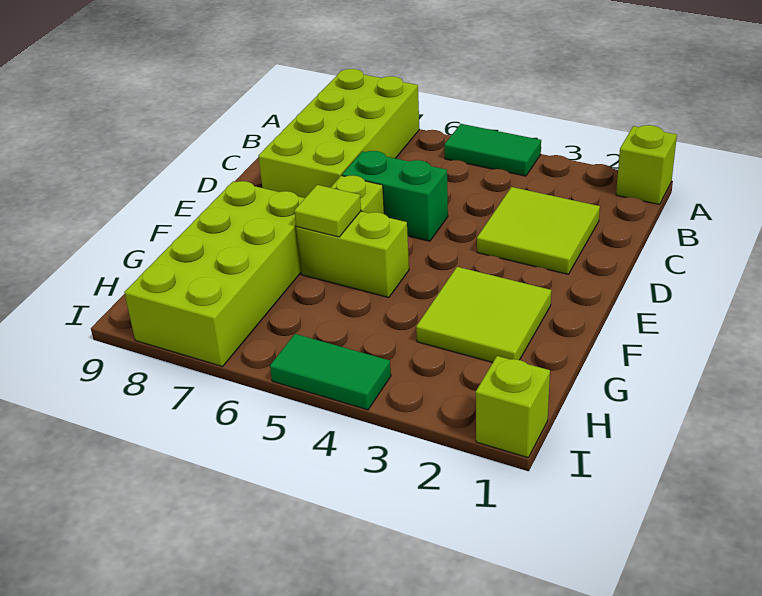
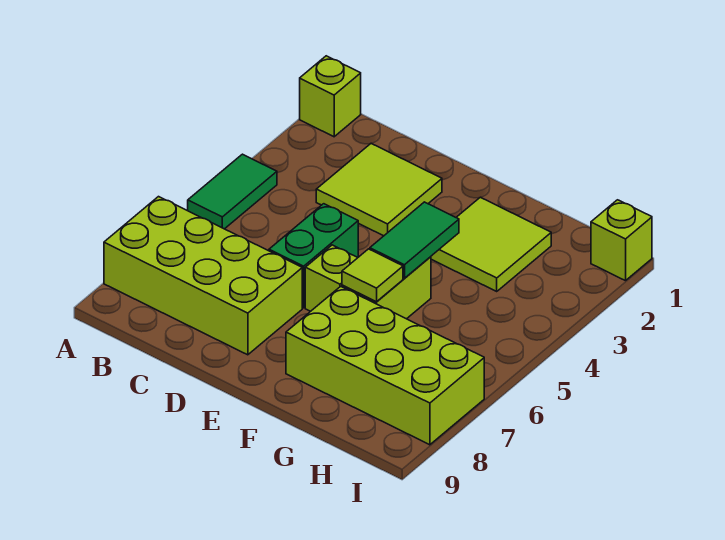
green 1x2 tile [270,334,391,410] -> green 1x2 tile moved to [370,202,459,278]

